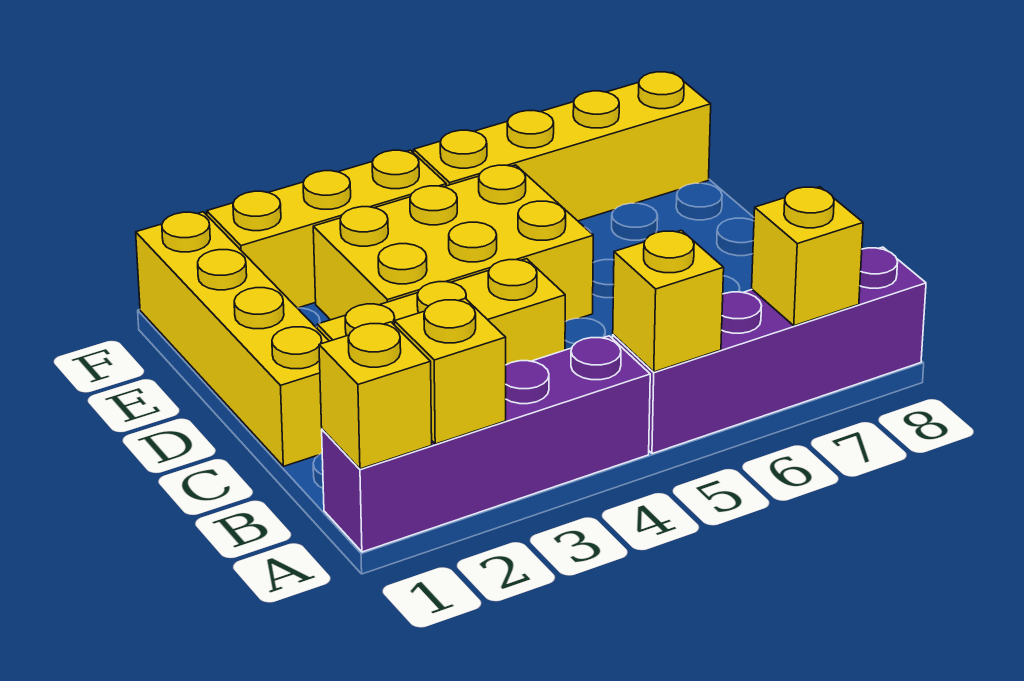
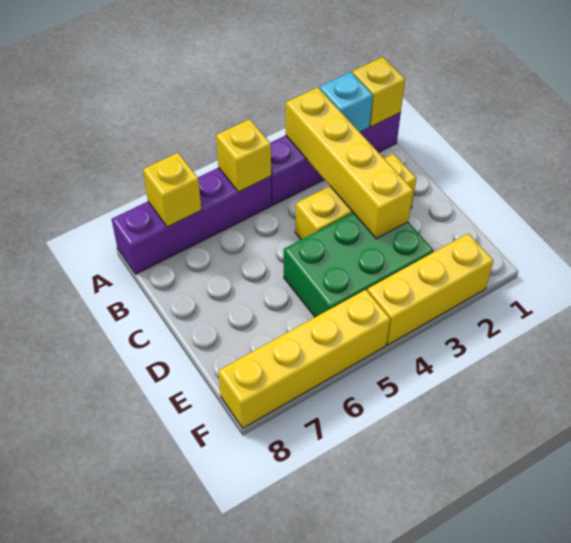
yellow 1x1 brick [395,298,506,444] -> cyan 1x1 brick [319,72,373,132]
yellow 1x4 brick [136,212,329,466] -> yellow 1x4 brick moved to [286,87,413,239]
yellow 2x3 brick [313,165,593,322] -> green 2x3 brick [284,213,434,317]

